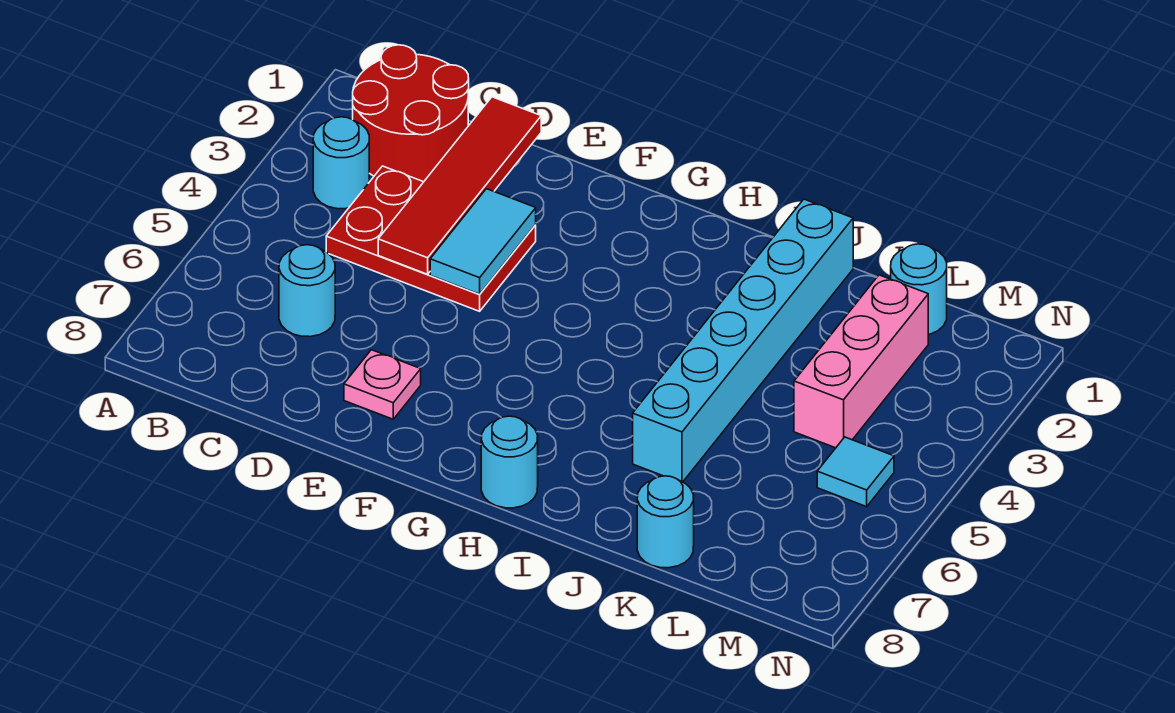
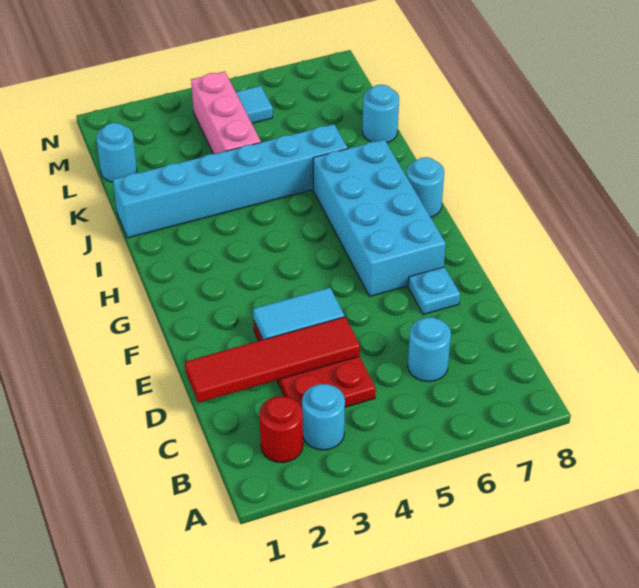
red 2x2 round brick [353,45,469,182] -> red 1x1 round brick [259,396,303,463]
pink 1x1 plate [344,350,421,419] -> cyan 1x1 plate [408,267,460,314]
none -> cyan 2x4 brick [313,140,446,296]
pink 1x3 brick [794,275,928,448] -> pink 1x3 brick turned to [191,71,261,154]

